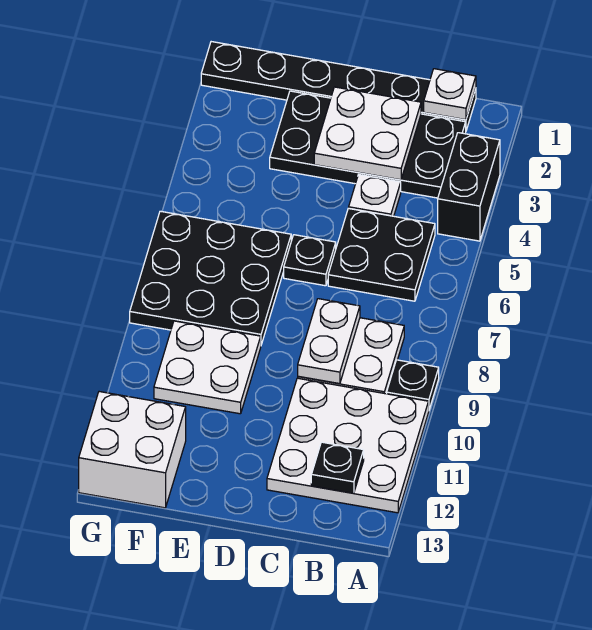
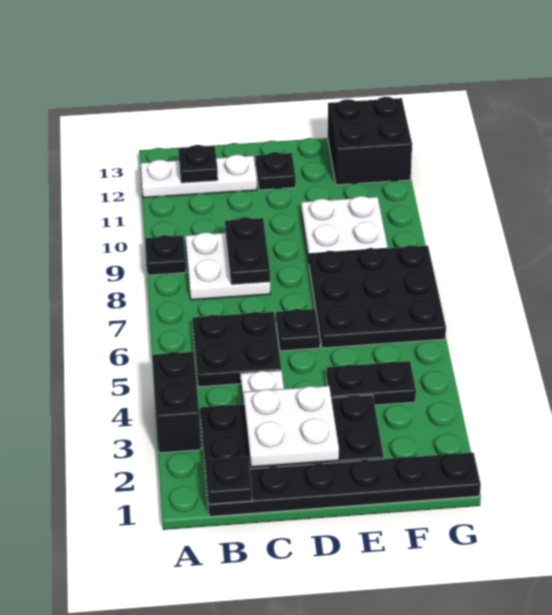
white 3x3 plate [267,378,429,513] -> white 1x3 plate [141,155,257,198]
white 1x1 plate [424,69,476,120] -> black 1x1 plate [205,457,252,504]
white 1x2 plate [298,299,360,384] -> black 1x2 plate [225,217,270,285]
none -> black 1x1 plate [256,152,296,190]
none -> black 1x2 plate [327,361,416,405]
white 2x2 brick [79,392,186,508] -> black 2x2 brick [328,97,412,185]

